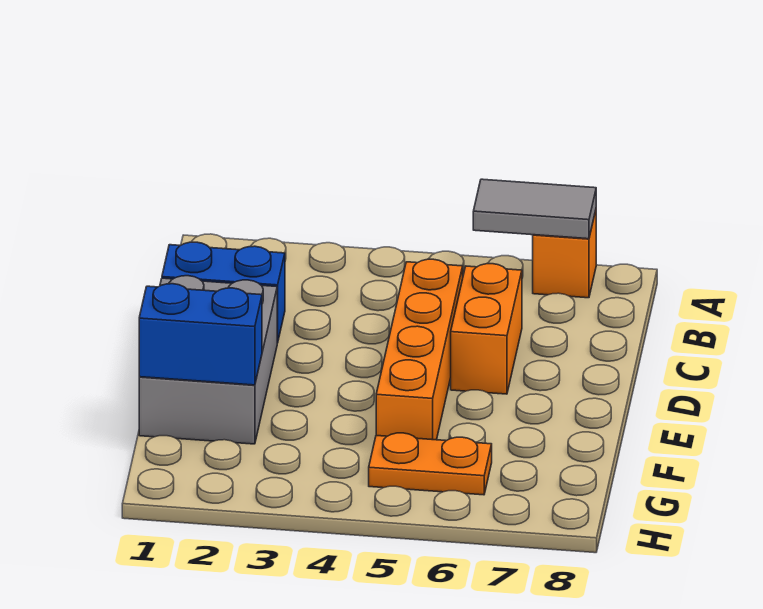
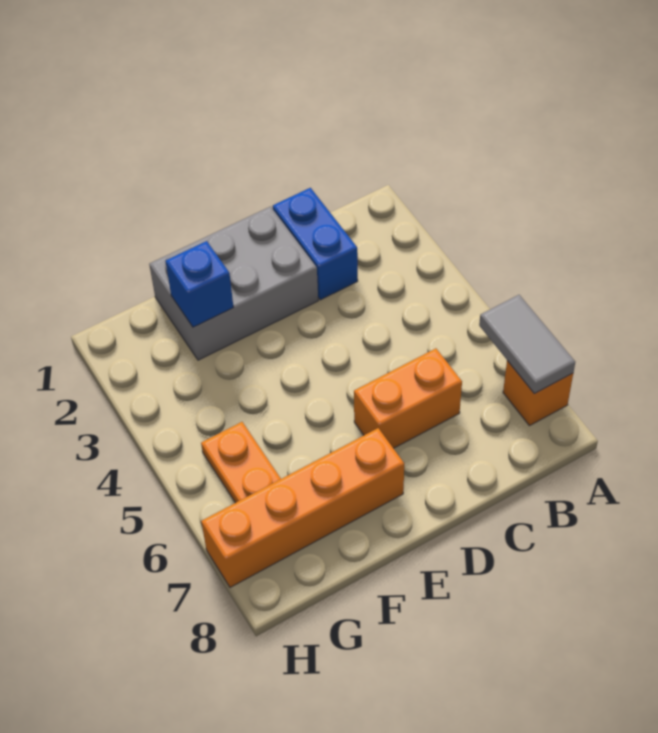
orange 1x4 brick [376,259,463,440] -> orange 1x4 brick moved to [201,428,404,587]
blue 1x2 brick [139,284,262,385] -> blue 1x1 brick [165,241,233,327]

